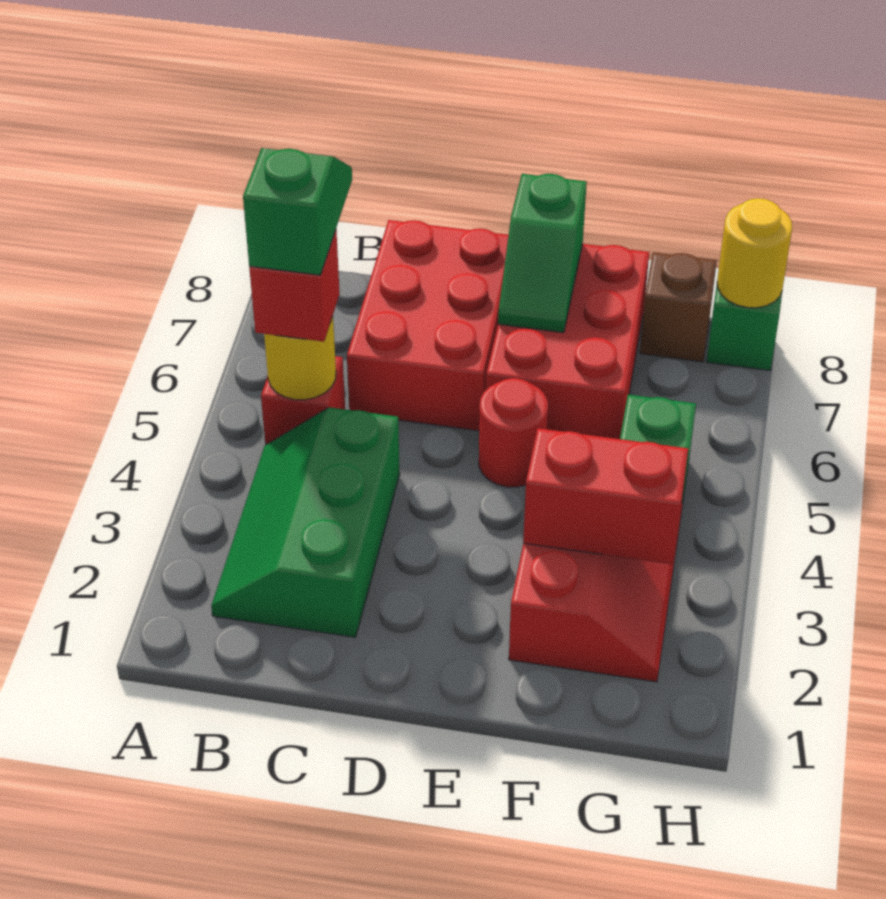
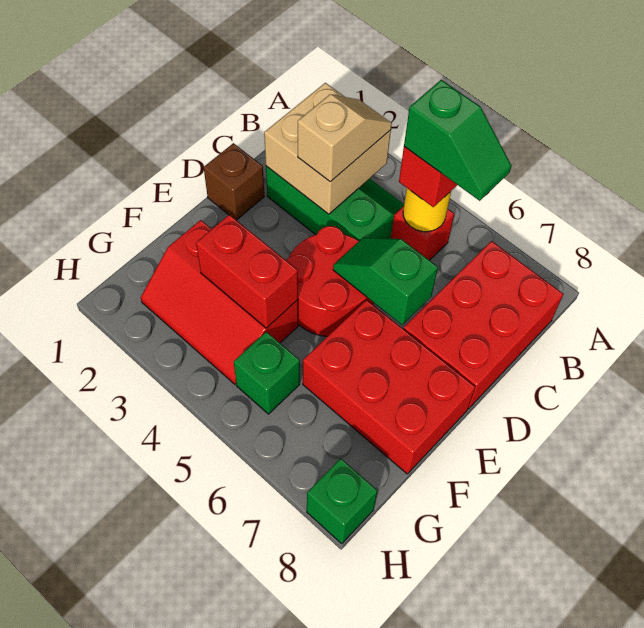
none -> tan 2x2 brick [264,83,391,214]
none -> tan 1x2 slope [298,94,392,182]
red 2x3 brick [347,220,509,431] -> red 2x3 brick turned to [404,241,563,409]
red 1x1 round brick [479,378,548,487] -> red 2x2 round brick [286,226,373,336]
green 1x2 slope [498,174,587,333] -> green 1x2 slope moved to [333,238,438,325]
red 1x2 brick [523,428,688,564] -> red 1x2 brick turned to [196,215,298,328]
brown 1x1 brick [640,252,717,362] -> brown 1x1 brick moved to [204,143,264,220]
yellow 1x1 round brick [717,198,792,308] -> none

